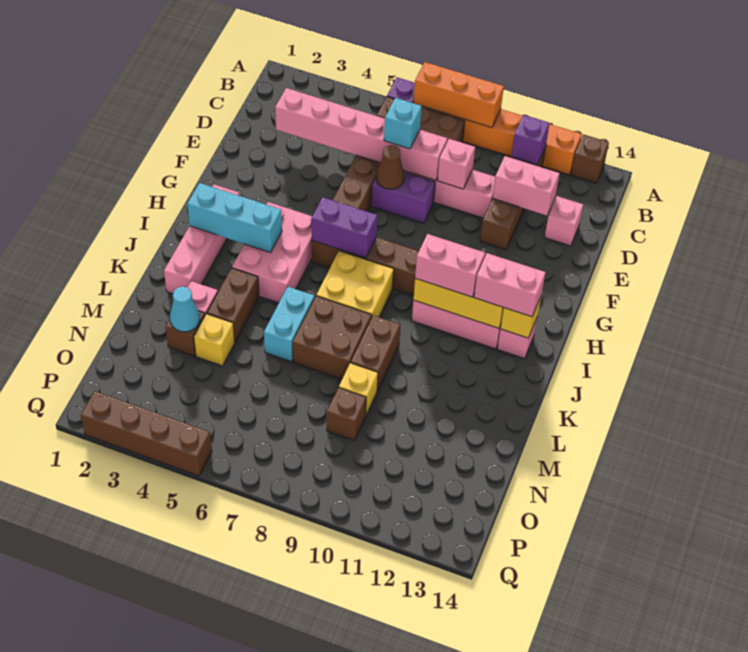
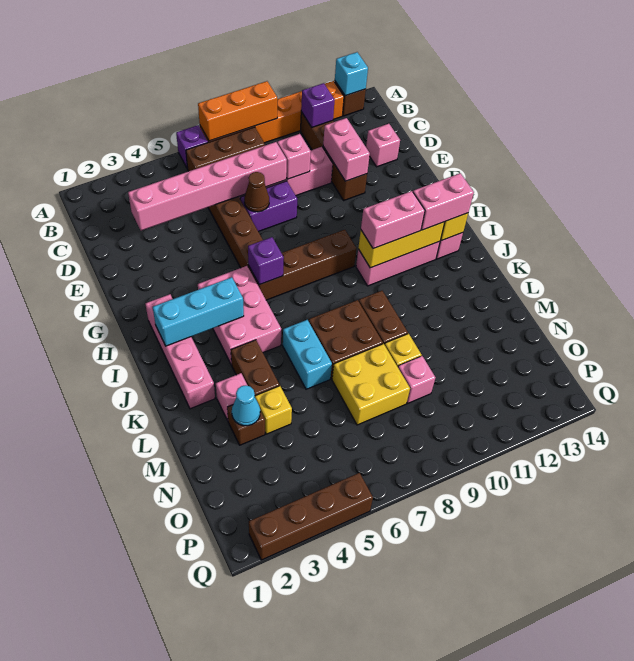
cyan 1x1 brick [384,98,422,149] -> cyan 1x1 brick moved to [335,52,368,96]
pink 1x2 brick [493,156,559,215] -> pink 1x2 brick turned to [323,118,370,181]
purple 1x2 brick [311,197,377,258] -> purple 1x1 brick [248,237,284,285]
yellow 2x2 brick [316,251,394,317] -> yellow 2x2 brick moved to [332,344,410,425]
brown 1x1 brick [327,388,366,441] -> pink 1x1 brick [398,356,435,403]

